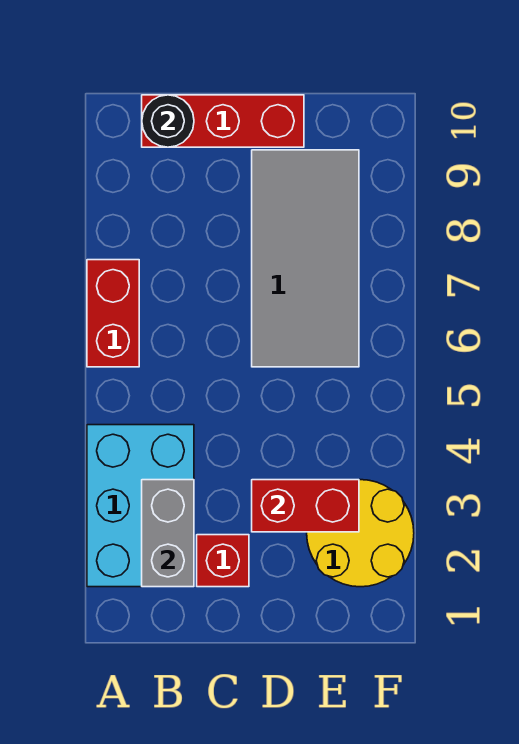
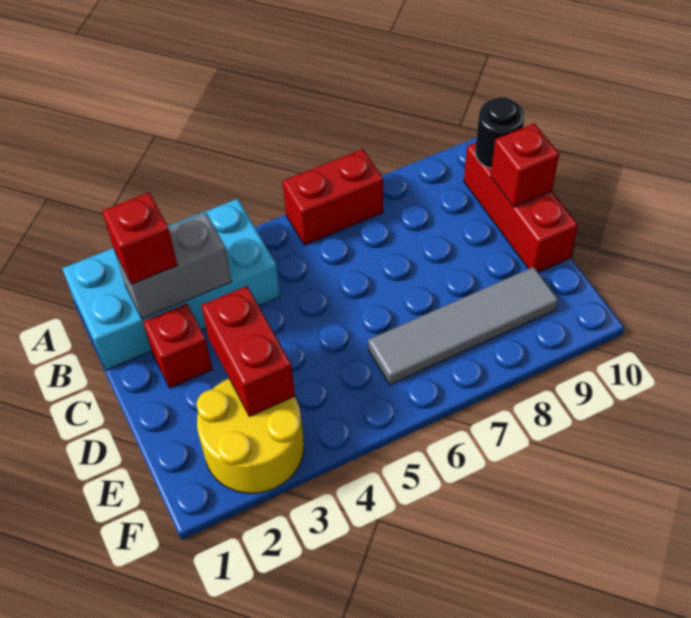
cyan 2x3 brick [87,425,194,587] -> cyan 2x4 brick [62,199,280,370]
none -> red 1x1 brick [102,192,177,284]
none -> red 1x1 brick [491,123,559,207]
grey 2x4 tile [252,150,359,367] -> grey 1x4 tile [368,267,558,385]

